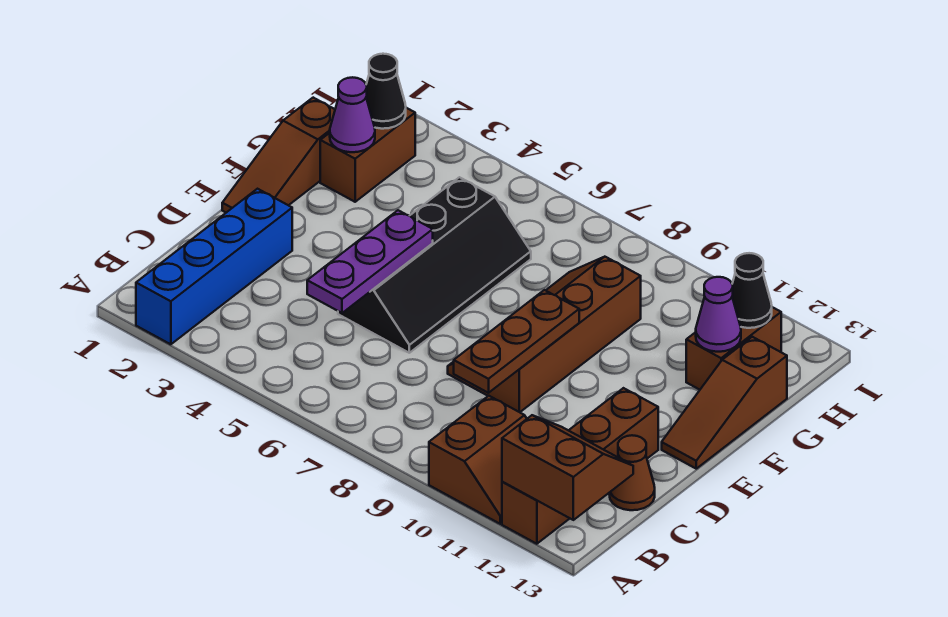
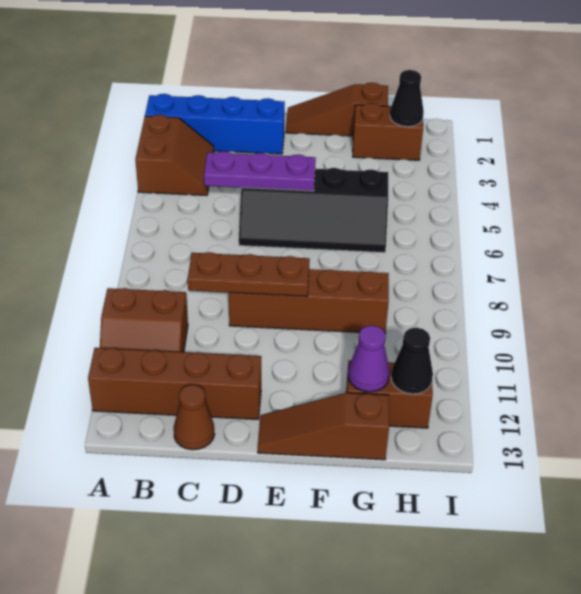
brown 2x2 slope [502,415,633,520] -> brown 2x2 slope moved to [135,115,214,195]
purple 1x1 cone [330,77,375,152] -> none

